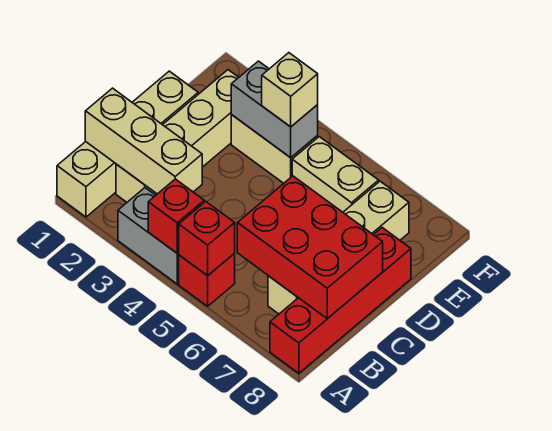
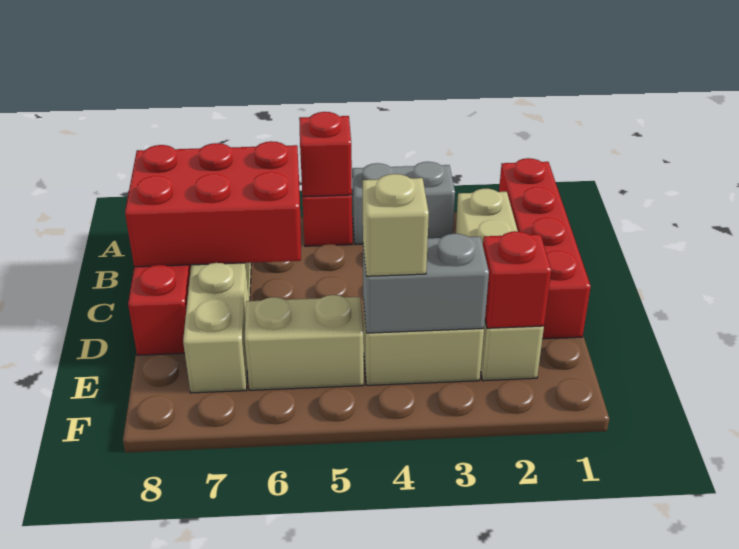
tan 1x4 brick [57,71,198,217] -> red 1x4 brick [499,158,591,339]
red 1x1 brick [148,179,204,253] -> red 1x1 brick moved to [483,231,551,328]
tan 1x3 brick [85,88,202,194] -> none

